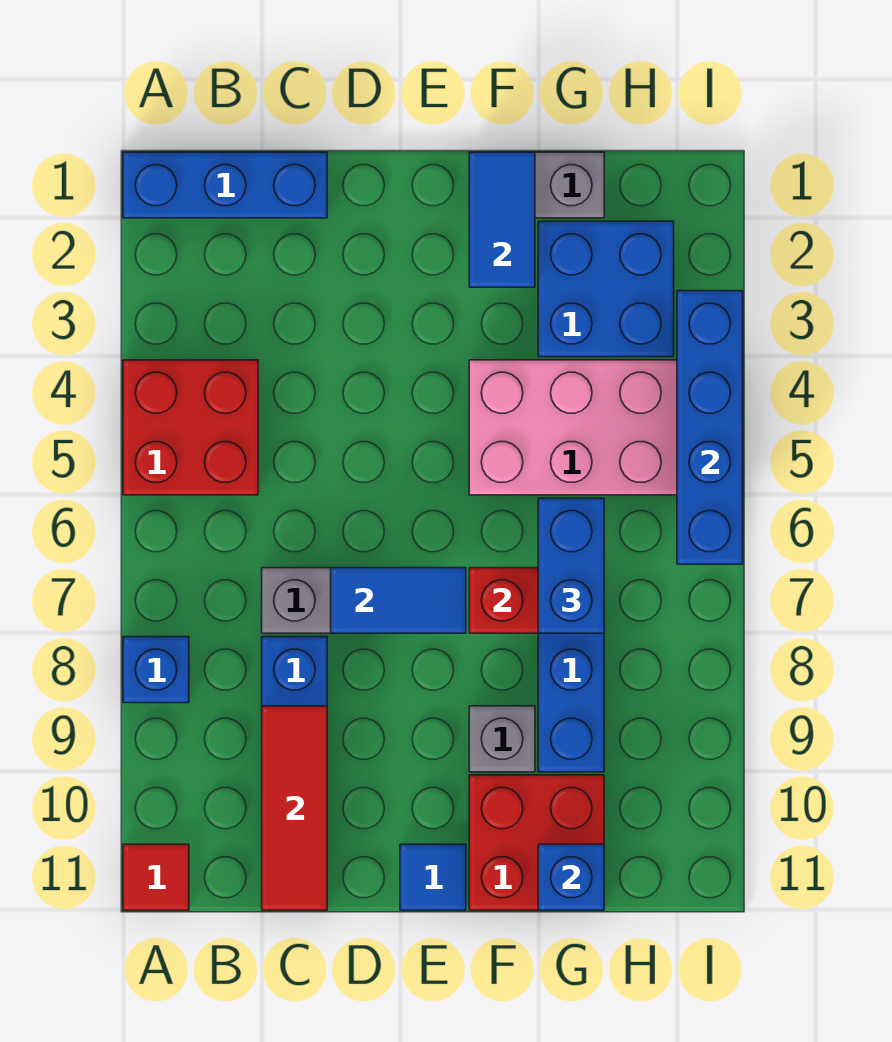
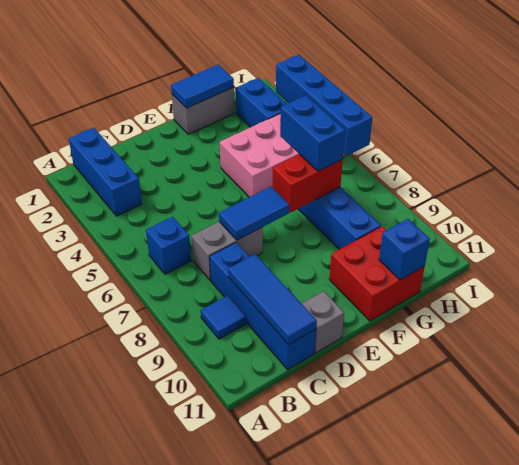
blue 1x3 brick [123,152,327,218] -> blue 1x3 brick turned to [69,128,142,216]
red 2x2 brick [123,360,258,495] -> none
blue 1x1 brick [123,637,189,703] -> blue 1x1 brick moved to [146,217,191,274]
red 1x1 tile [123,844,189,910] -> none
red 1x3 tile [262,706,327,910] -> blue 1x3 tile [228,254,317,345]
blue 1x1 tile [400,844,466,910] -> blue 1x1 tile moved to [201,295,246,339]
blue 1x2 tile [469,152,535,287] -> blue 1x2 tile turned to [171,65,234,108]
grey 1x1 brick [469,706,535,772] -> grey 1x1 brick moved to [302,291,344,353]
blue 2x2 brick [538,221,674,357] -> blue 1x2 brick [236,78,287,127]

